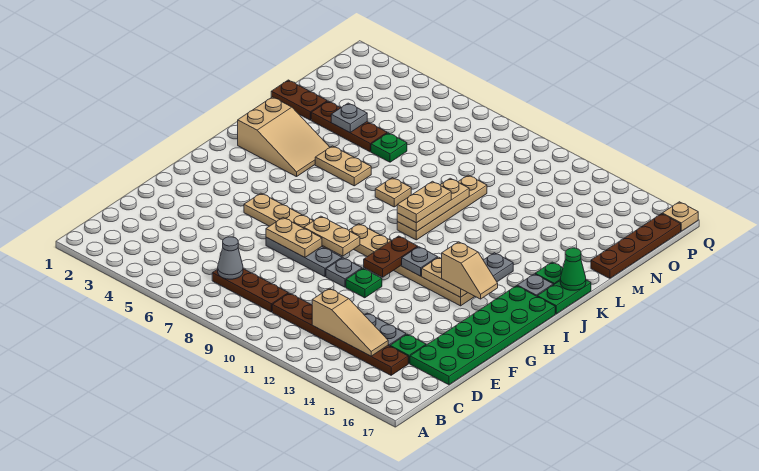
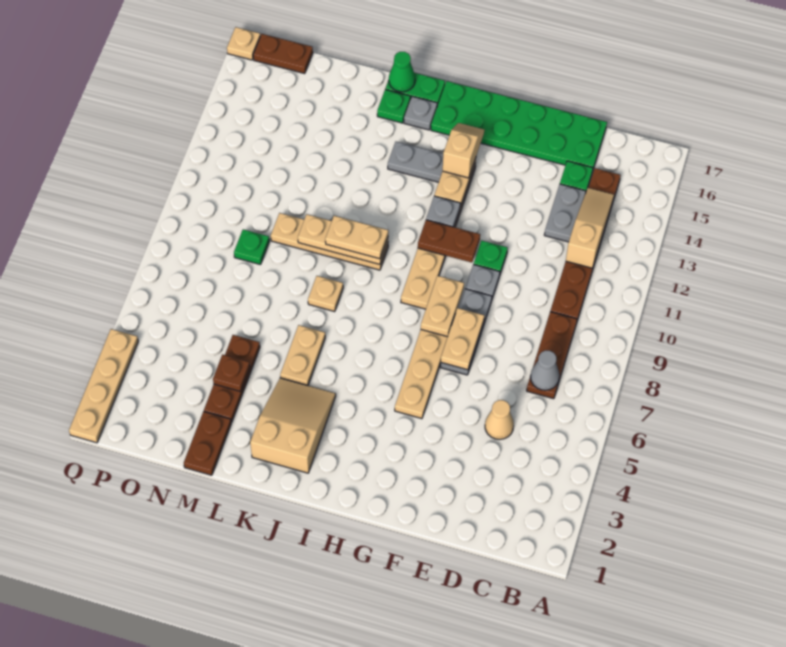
none -> tan 1x1 cone [485,400,514,439]
grey 1x1 plate [331,103,367,132] -> brown 1x1 plate [213,355,250,391]
green 1x1 plate [371,133,407,162] -> green 1x1 plate moved to [234,229,269,265]
brown 1x4 plate [591,214,681,278] -> brown 1x2 plate [253,34,313,73]
none -> tan 1x4 plate [69,329,138,443]

